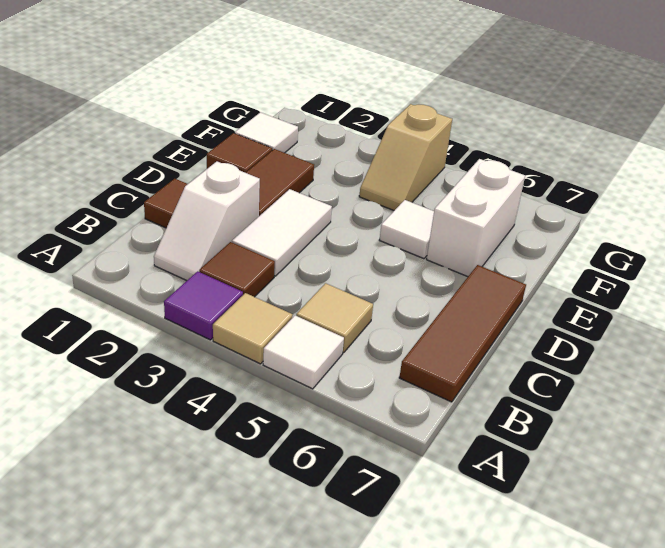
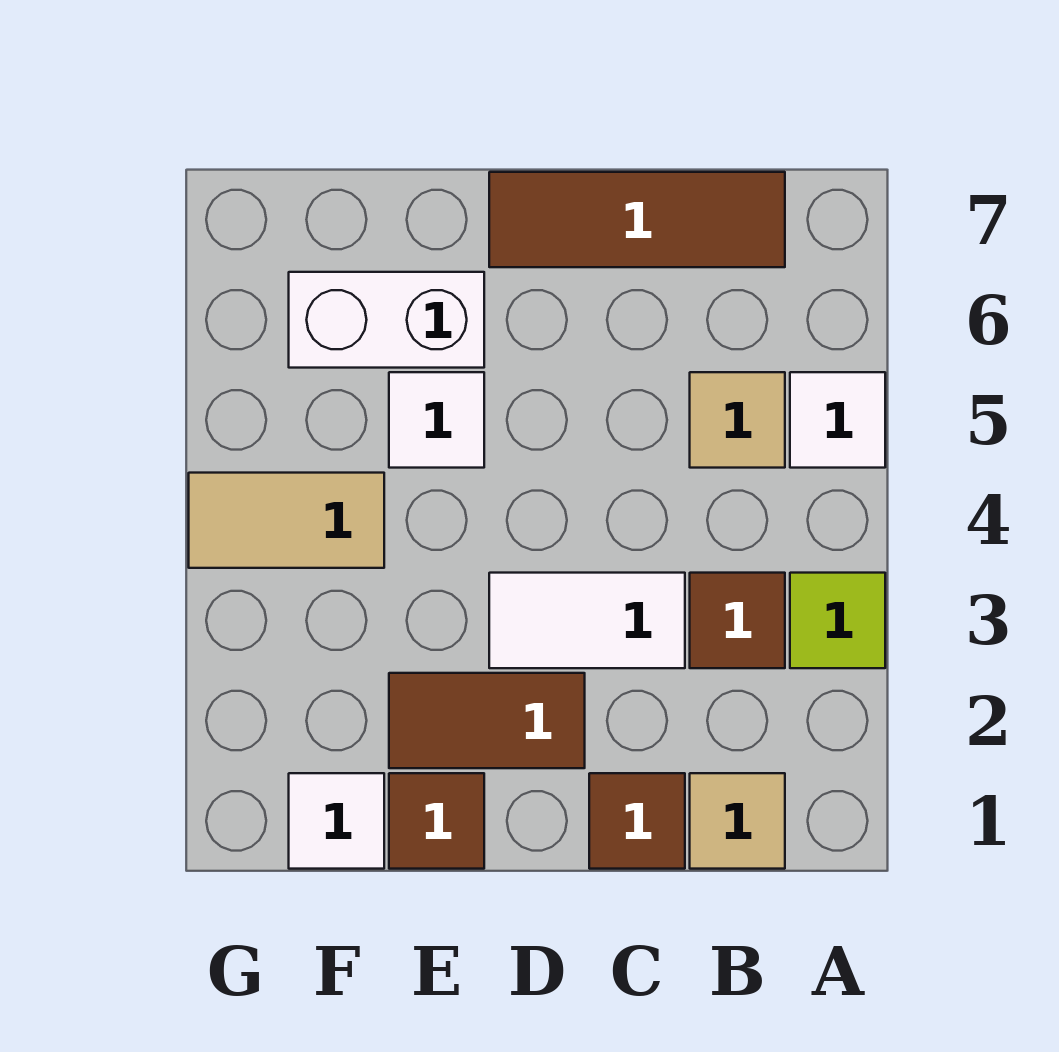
purple 1x1 tile [164,271,243,340] -> lime 1x1 tile [790,573,885,668]
tan 1x1 tile [213,293,292,364] -> tan 1x1 tile moved to [690,773,785,869]
white 1x2 slope [154,162,260,281] -> none
tan 1x2 slope [359,104,452,210] -> tan 1x2 tile [189,473,384,568]

